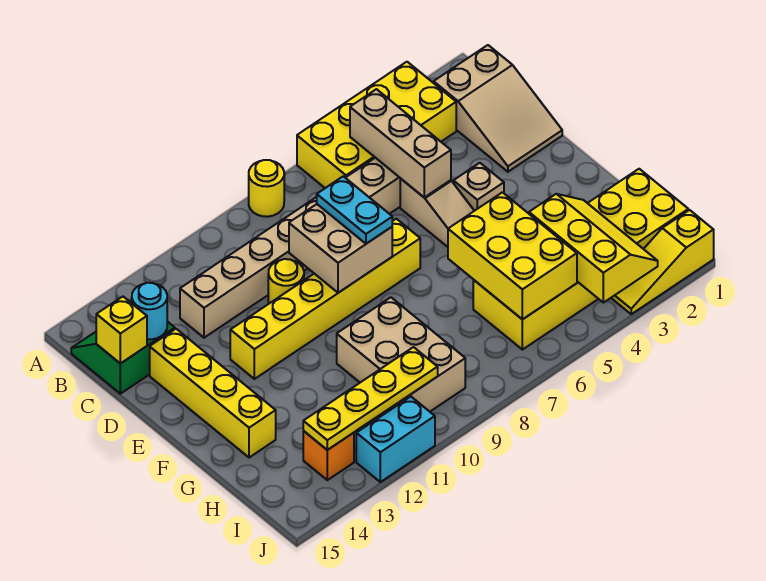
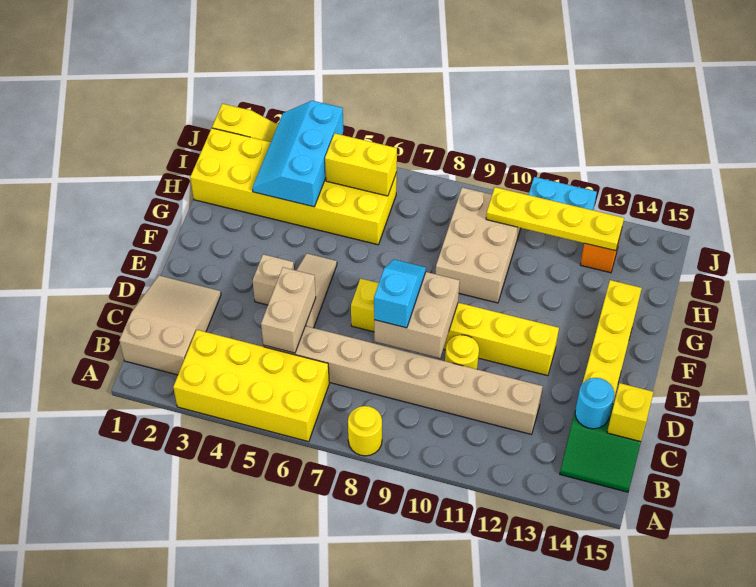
tan 1x3 brick [350,89,451,197] -> tan 1x2 brick [261,267,316,353]
cyan 1x2 plate [317,176,392,244] -> cyan 1x2 slope [374,260,426,328]
yellow 2x3 brick [448,192,577,320] -> yellow 1x2 brick [325,134,397,196]
yellow 2x3 slope [529,194,658,303] -> cyan 2x3 slope [252,101,343,207]

